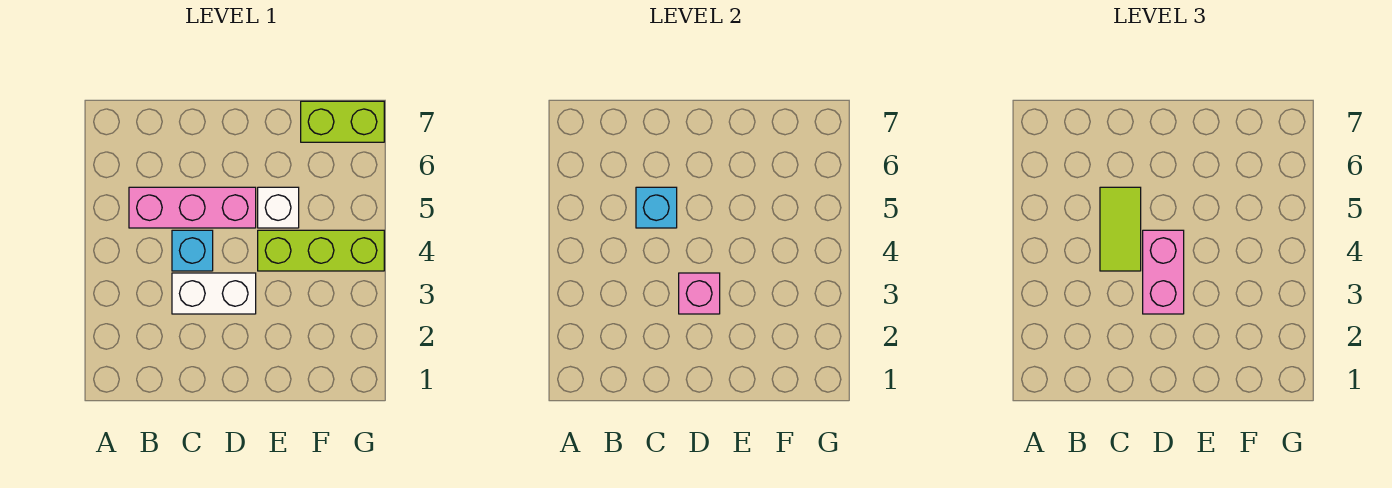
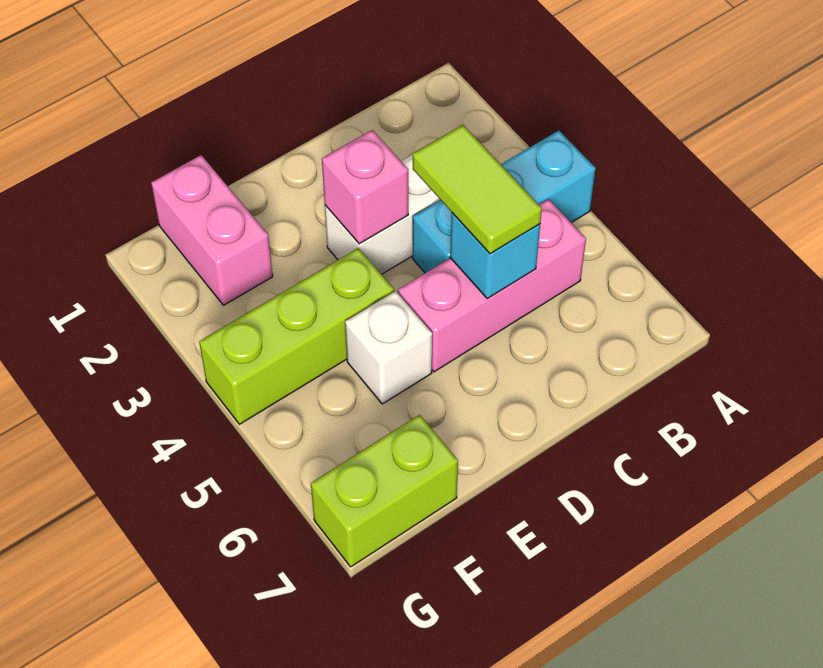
cyan 1x1 brick [172,230,213,271] -> cyan 1x3 brick [413,130,596,273]
pink 1x2 brick [1143,230,1184,314] -> pink 1x2 brick moved to [151,155,273,305]

